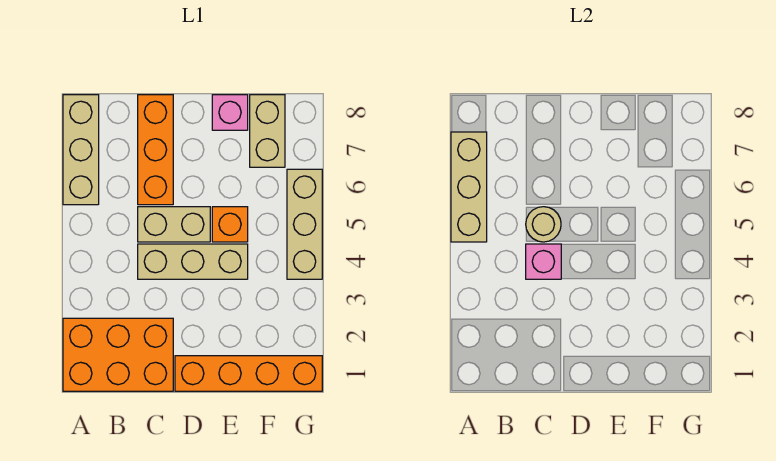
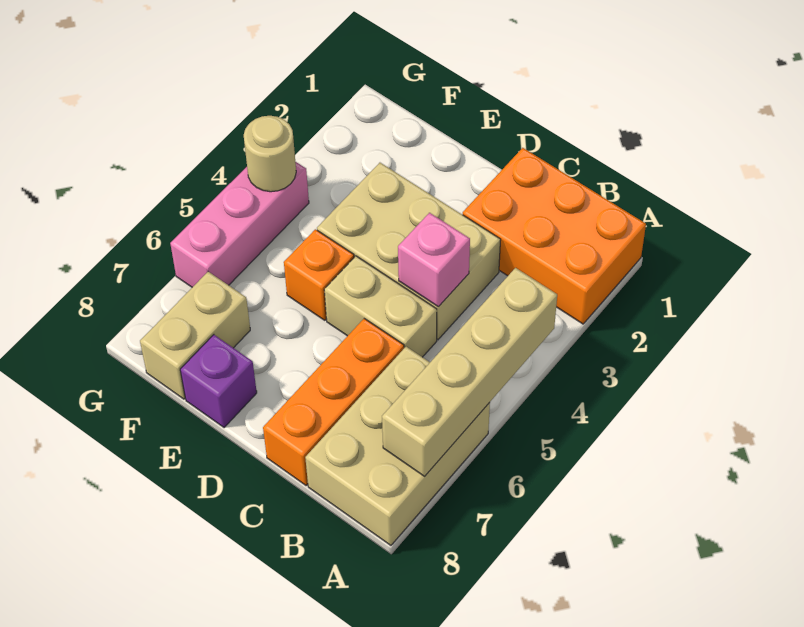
tan 1x3 brick [451,132,487,242] -> tan 1x4 brick [382,268,557,476]
tan 1x3 brick [63,95,99,205] -> tan 2x3 brick [305,347,490,545]
tan 1x3 brick [138,244,248,279] -> tan 2x3 brick [317,163,501,340]
tan 1x1 round brick [526,207,561,242] -> tan 1x1 round brick moved to [244,116,296,192]
orange 1x4 brick [175,356,322,391] -> none
pink 1x1 brick [212,95,248,130] -> purple 1x1 brick [180,335,257,427]
tan 1x3 brick [287,169,322,279] -> pink 1x3 brick [170,162,309,287]

